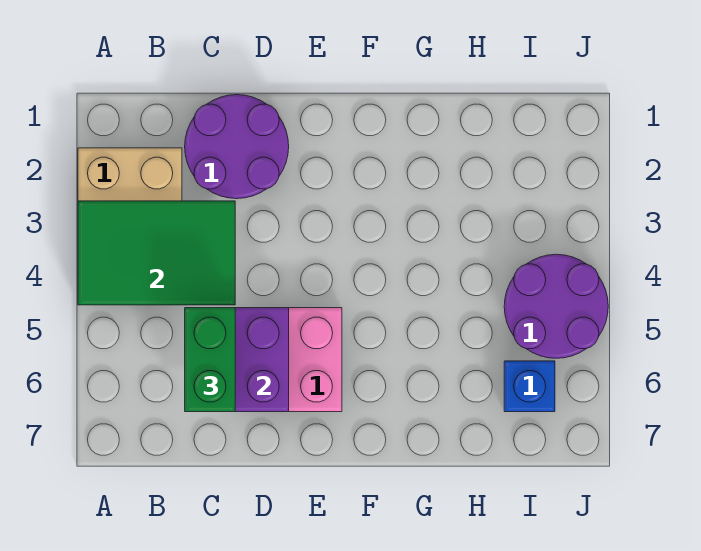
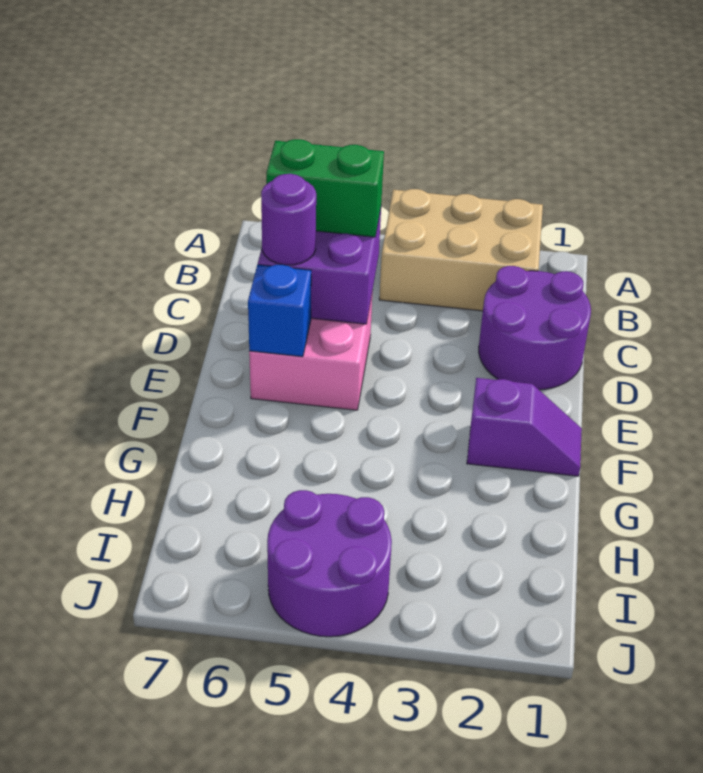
green 2x3 tile [78,201,235,305] -> none
none -> purple 1x1 round brick [261,174,316,265]
none -> purple 1x2 slope [467,378,582,476]
blue 1x1 brick [504,361,555,412] -> blue 1x1 brick moved to [248,265,311,357]

